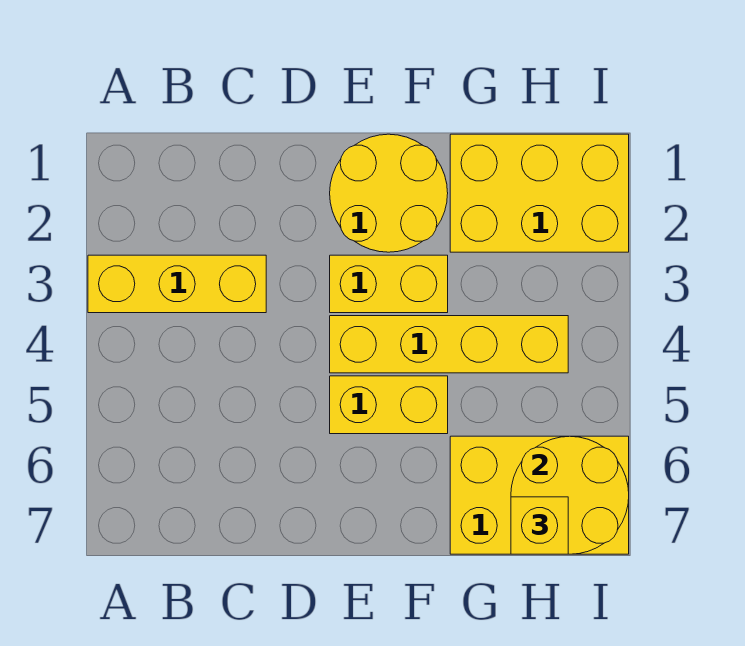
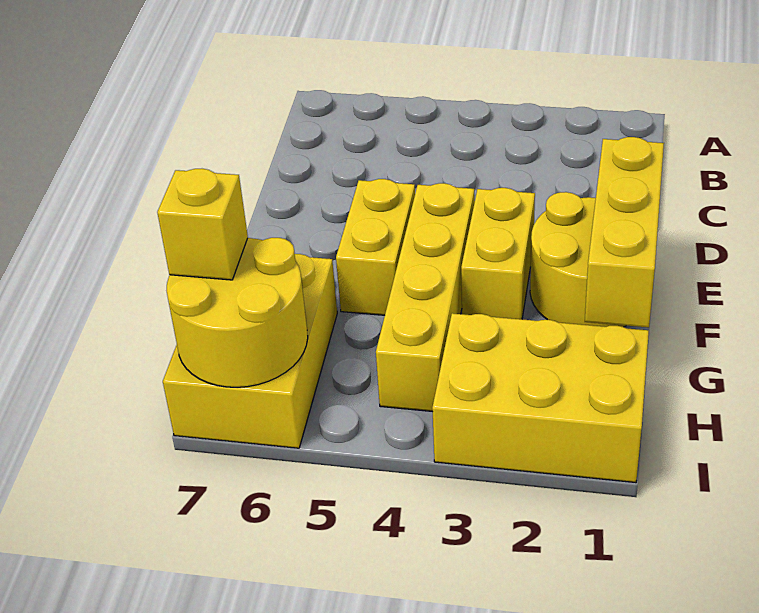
yellow 1x3 brick [88,255,266,313] -> yellow 1x3 brick moved to [585,137,664,327]
yellow 2x3 brick [450,134,629,252] -> yellow 2x3 brick turned to [432,313,649,483]

